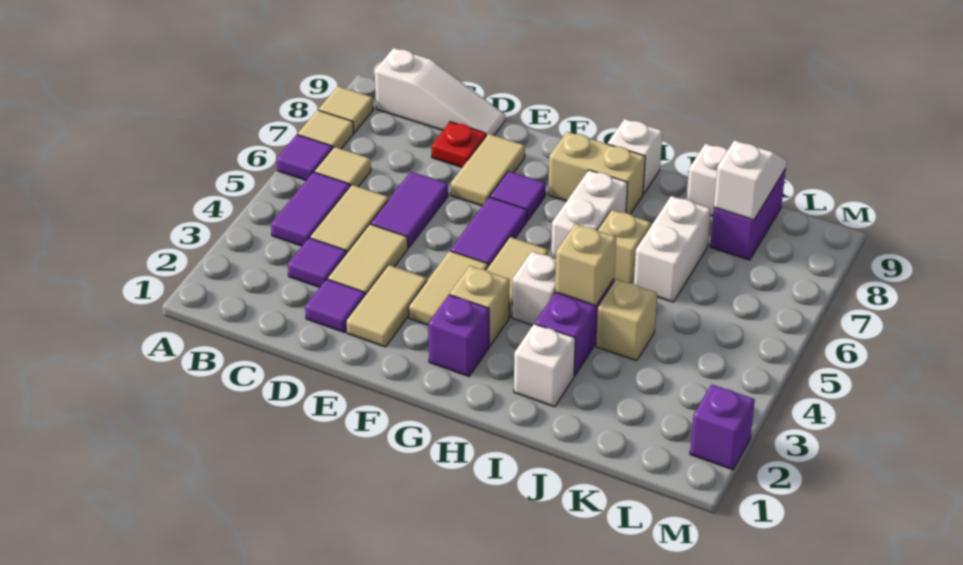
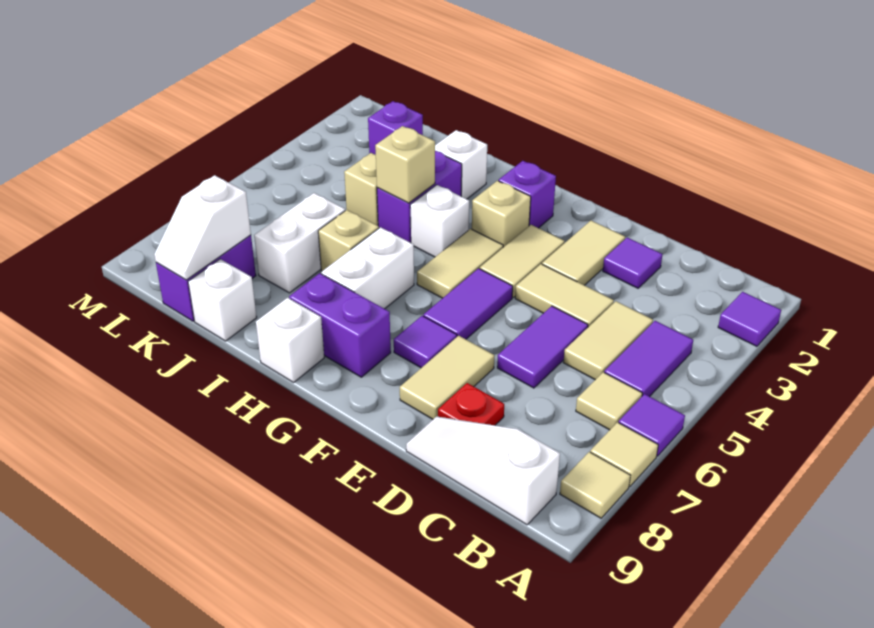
purple 1x1 tile [288,238,347,287] -> purple 1x1 tile moved to [718,292,781,346]
tan 1x2 tile [328,224,408,295] -> tan 1x2 tile turned to [515,264,614,327]
tan 1x2 brick [548,132,645,214] -> purple 1x2 brick [289,273,391,377]
purple 1x1 brick [690,384,755,470] -> purple 1x1 brick moved to [368,101,423,155]

